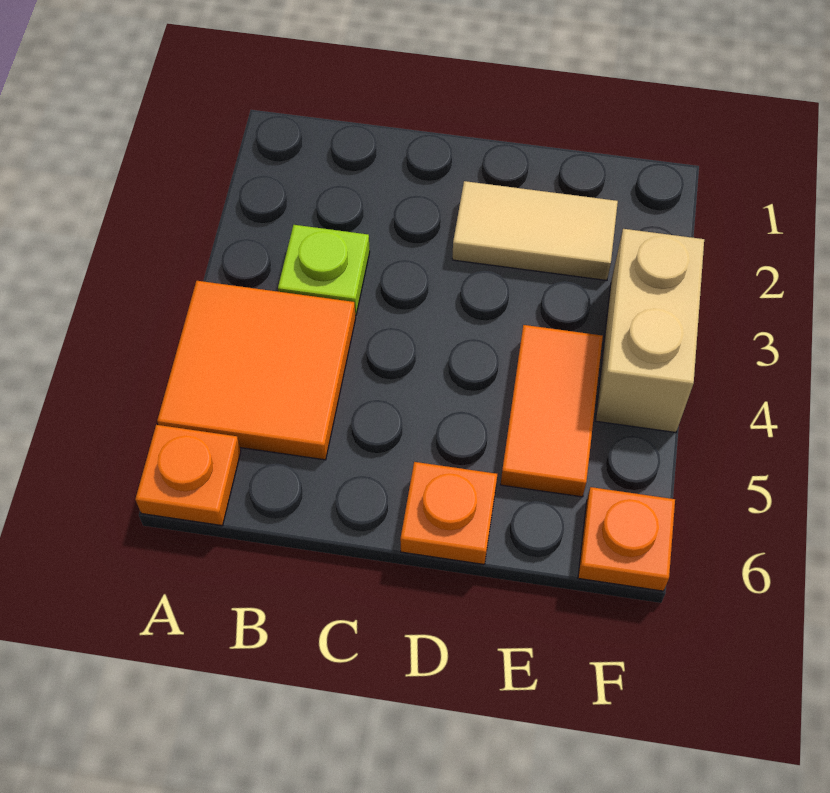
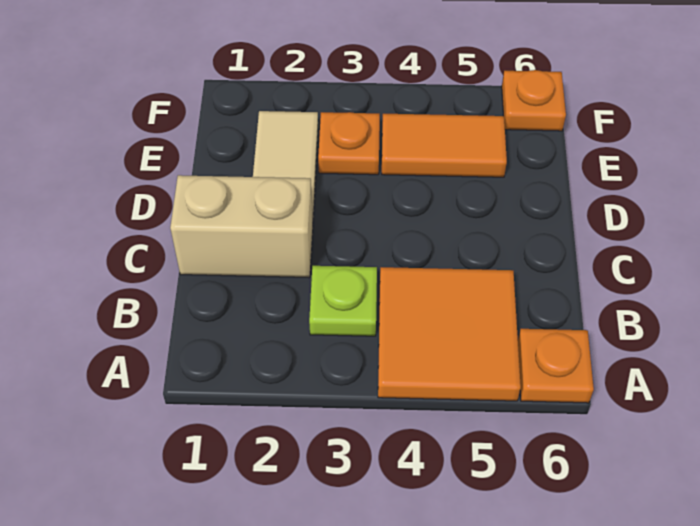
orange 1x1 plate [400,462,497,564] -> orange 1x1 plate moved to [318,112,380,175]
tan 1x2 brick [596,229,704,433] -> tan 1x2 brick moved to [170,175,313,278]

